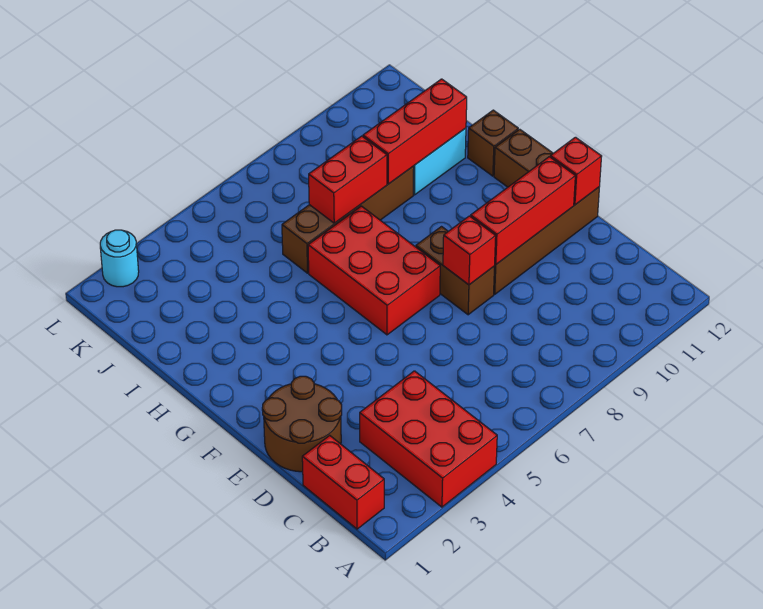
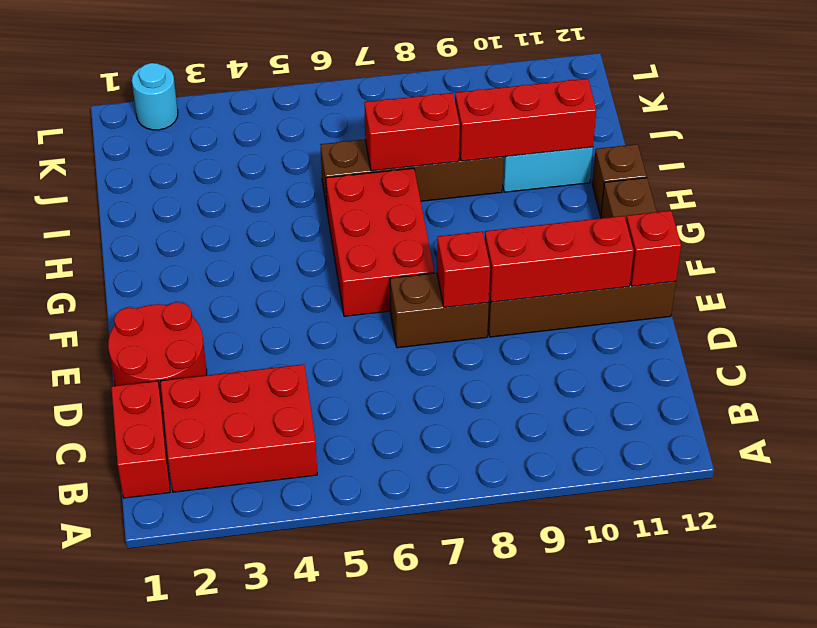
red 2x3 brick [360,371,497,507] -> red 2x3 brick turned to [161,364,317,492]
brown 2x2 round brick [262,376,342,472] -> red 2x2 round brick [108,302,207,412]
brown 1x2 brick [416,227,495,315] -> brown 1x2 brick turned to [390,273,489,348]

